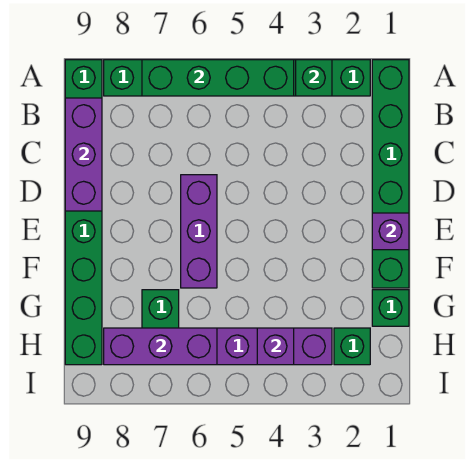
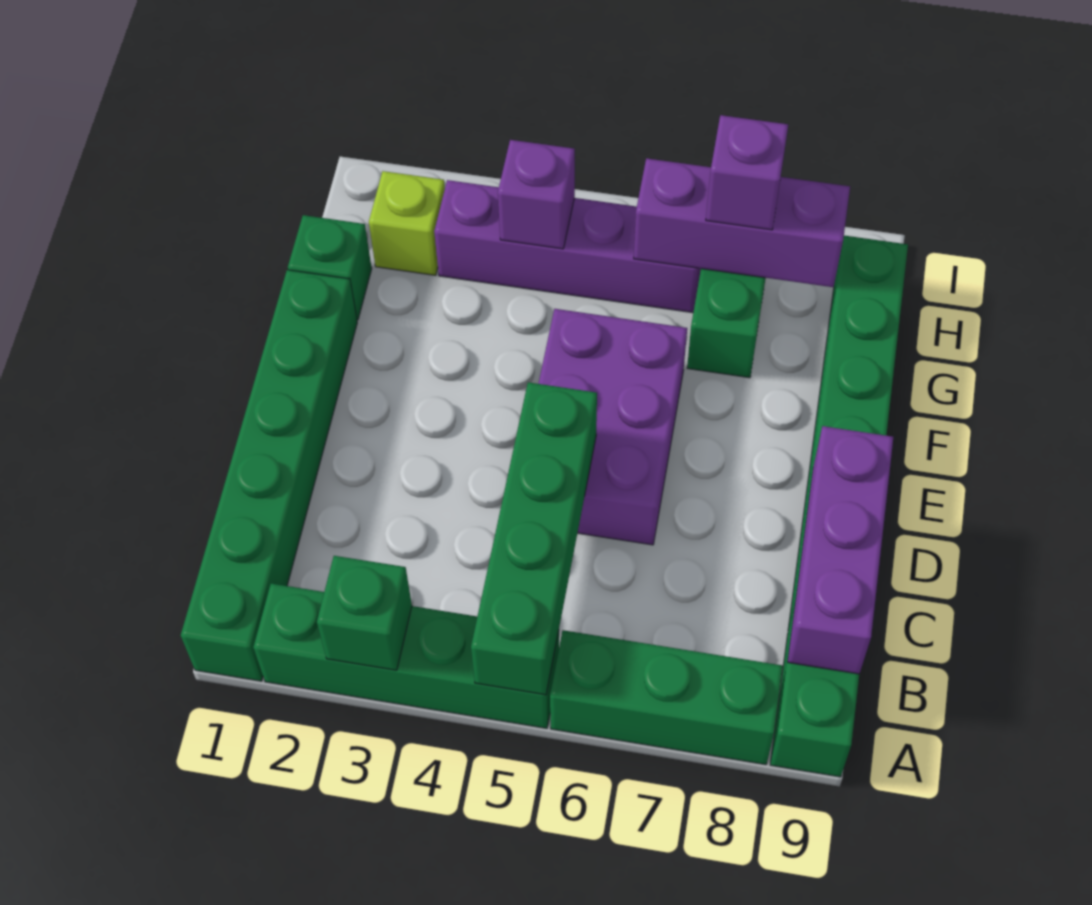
green 1x4 brick [142,60,294,96] -> green 1x4 brick turned to [471,382,597,695]
purple 1x3 brick [181,175,217,288] -> purple 2x3 brick [538,309,687,545]
purple 1x1 brick [372,213,409,250] -> purple 1x1 brick moved to [706,115,788,230]
green 1x1 brick [334,328,370,365] -> lime 1x1 brick [369,171,445,275]

